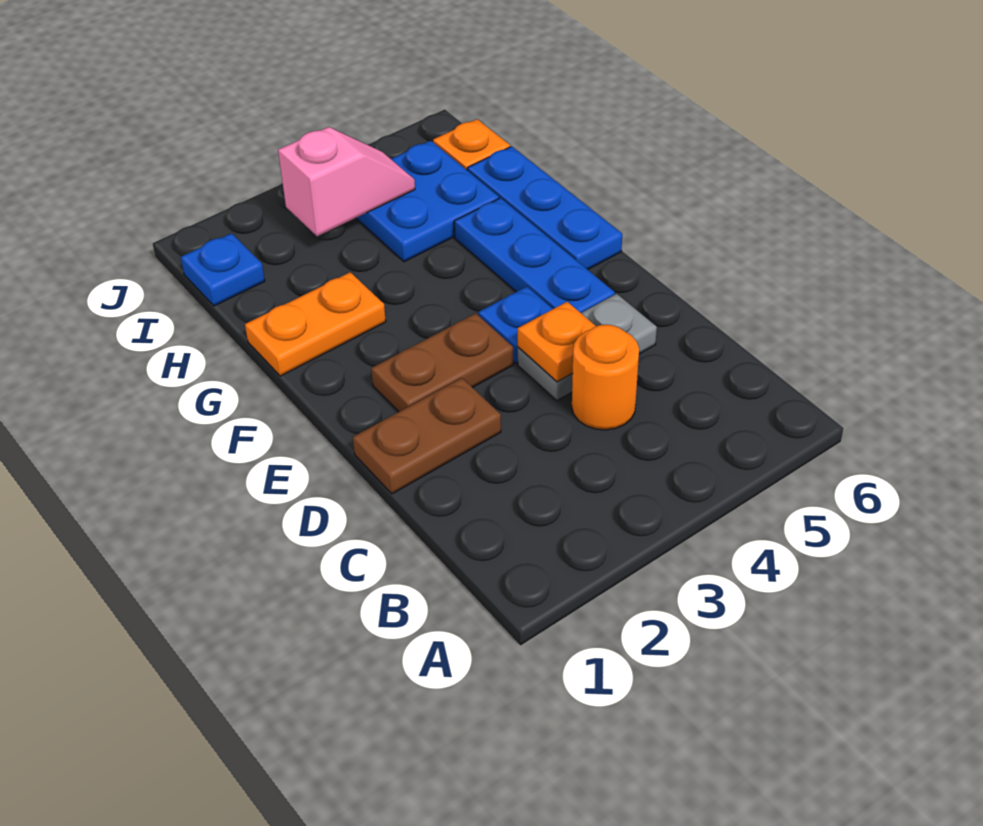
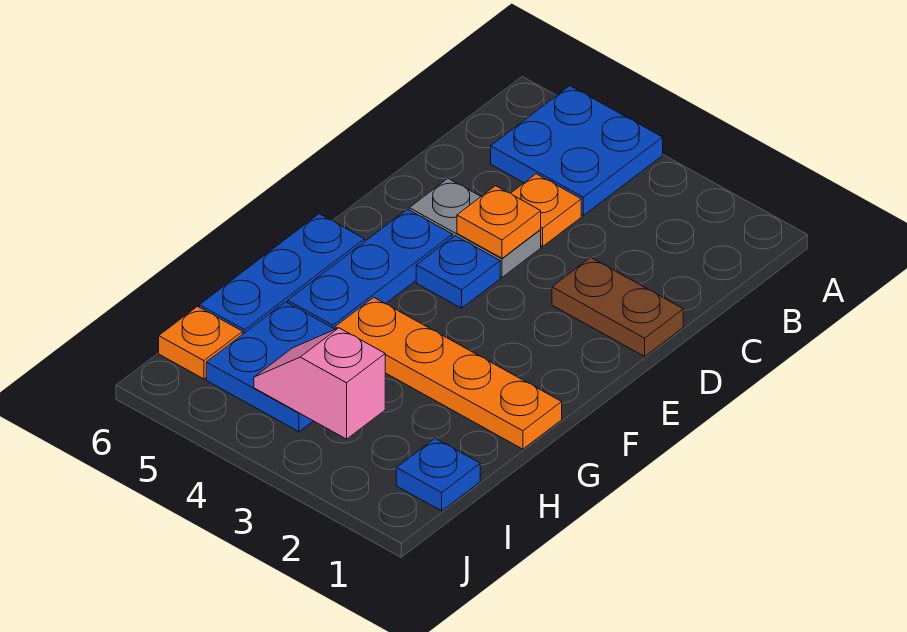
none -> blue 2x2 plate [491,86,663,215]
orange 1x1 round brick [572,325,639,430] -> orange 1x1 plate [511,174,581,246]
brown 1x2 plate [371,313,513,412] -> none
orange 1x2 plate [245,272,386,376] -> orange 1x4 plate [335,297,562,449]

